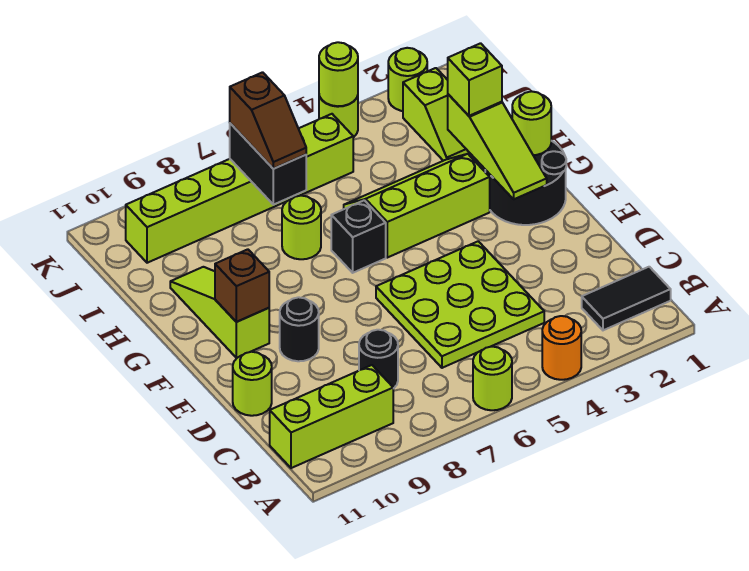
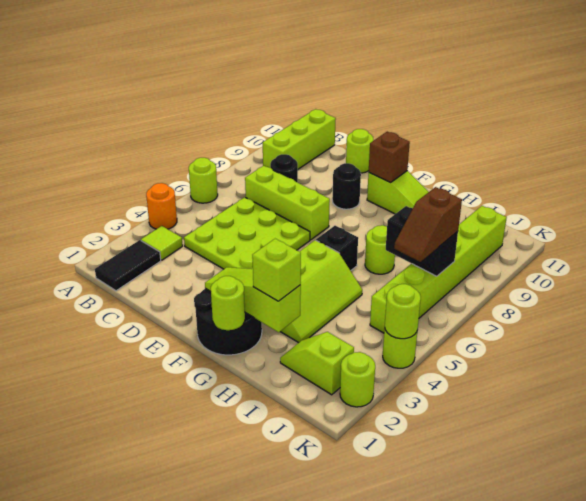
none -> lime 1x1 tile [141,226,183,260]
none -> lime 1x3 brick [245,166,330,240]
brown 1x2 slope [230,72,306,169] -> brown 1x2 slope turned to [394,187,462,262]

